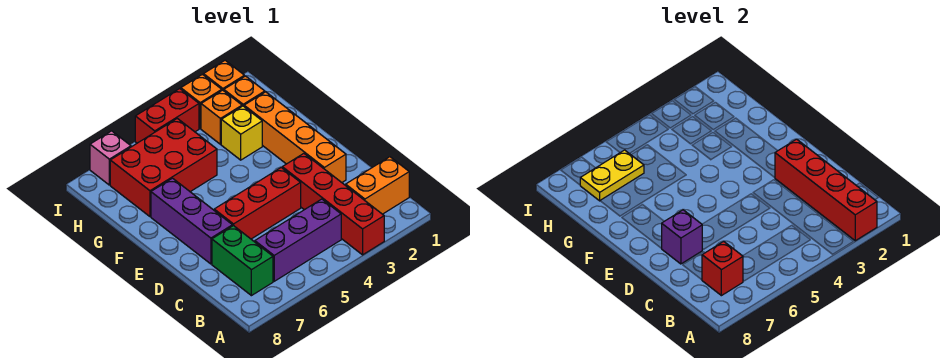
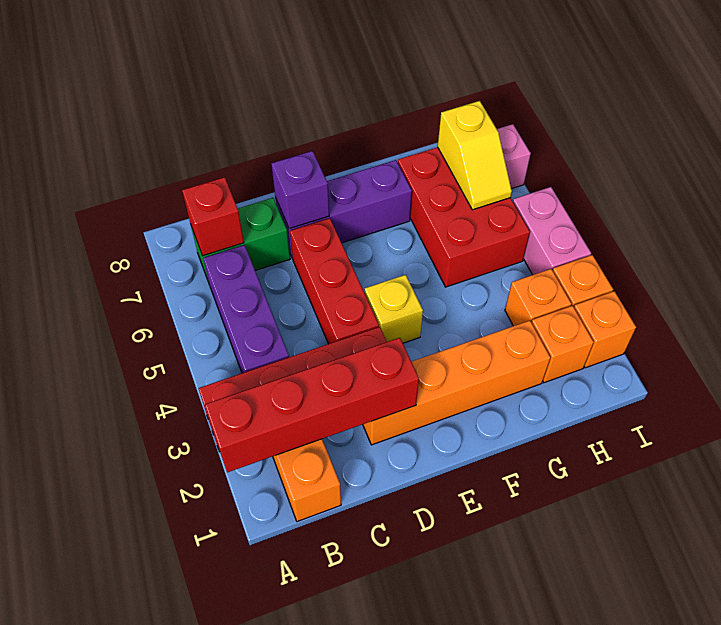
yellow 1x1 brick [221,106,262,160] -> yellow 1x1 brick moved to [365,275,423,343]
yellow 1x2 plate [580,150,644,201] -> yellow 1x2 slope [438,101,512,210]
red 1x2 brick [135,89,199,143] -> pink 1x2 brick [513,187,591,275]

